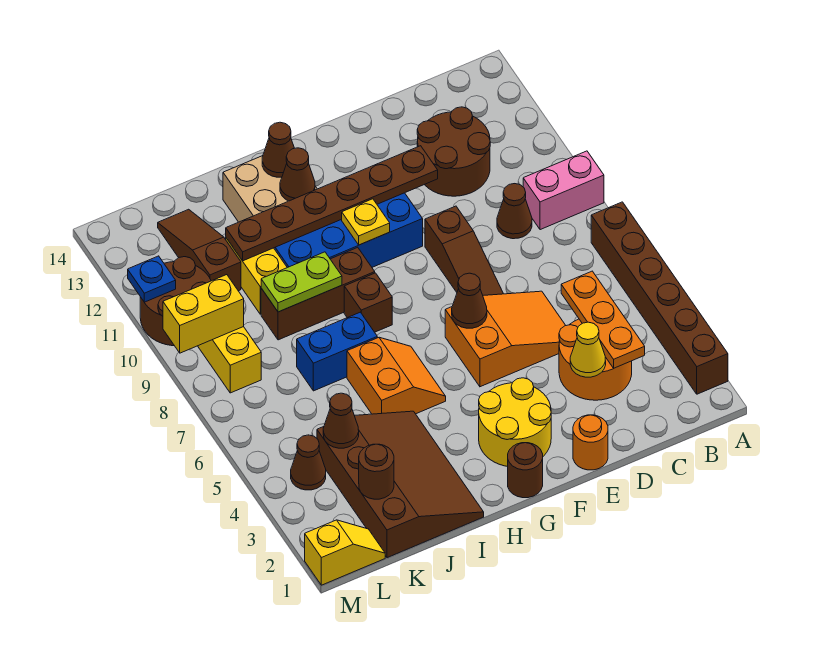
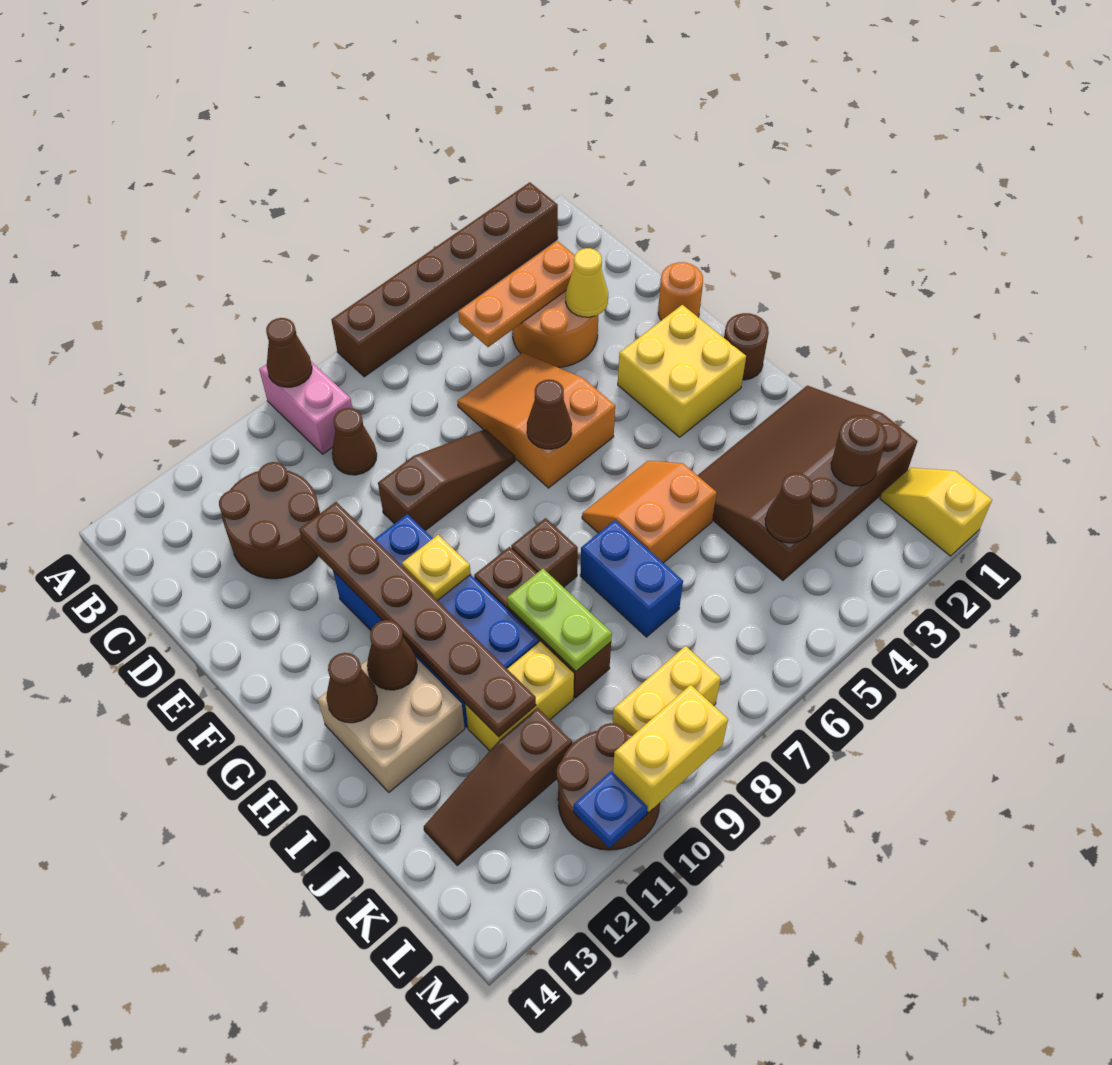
yellow 2x2 round brick [479,378,551,466] -> yellow 2x2 brick [618,305,746,437]
brown 1x1 cone [291,435,326,490] -> brown 1x1 cone moved to [266,318,312,387]
yellow 1x2 brick [163,275,244,353] -> yellow 1x2 brick turned to [613,685,728,813]

